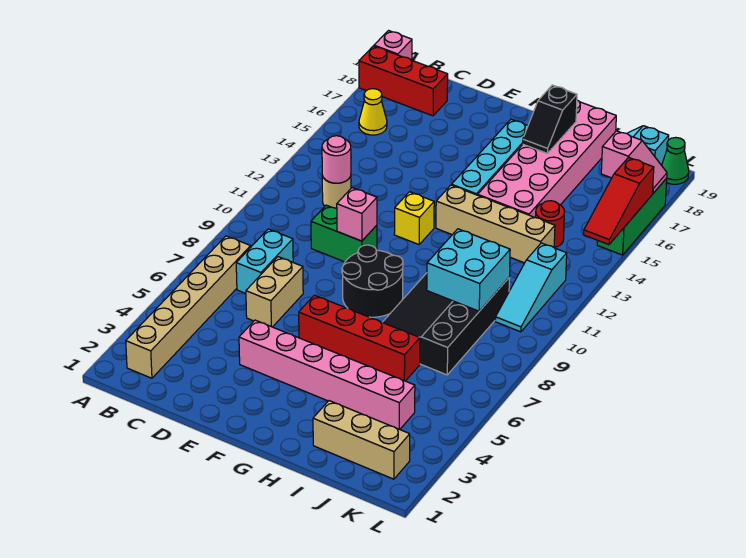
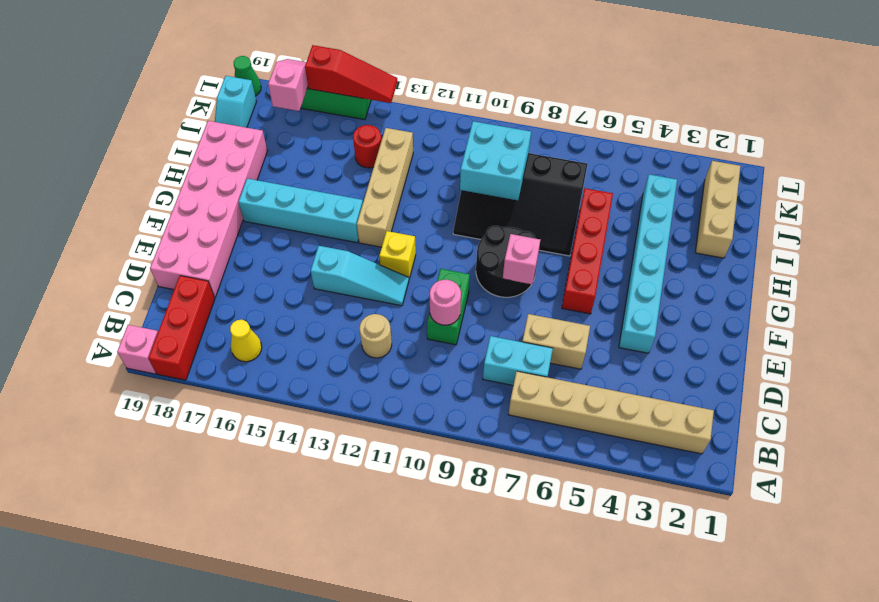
pink 1x1 round brick [322,136,351,183] -> pink 1x1 round brick moved to [430,280,461,325]
pink 1x6 brick [239,320,415,429] -> cyan 1x6 brick [619,174,677,353]
pink 1x1 brick [337,188,377,241] -> pink 1x1 brick moved to [503,234,540,284]
pink 2x6 brick [478,100,616,218] -> pink 2x6 brick turned to [150,121,267,298]
black 1x2 slope [523,85,577,154] -> none
cyan 1x3 slope [495,243,567,332] -> cyan 1x3 slope moved to [311,246,409,306]

